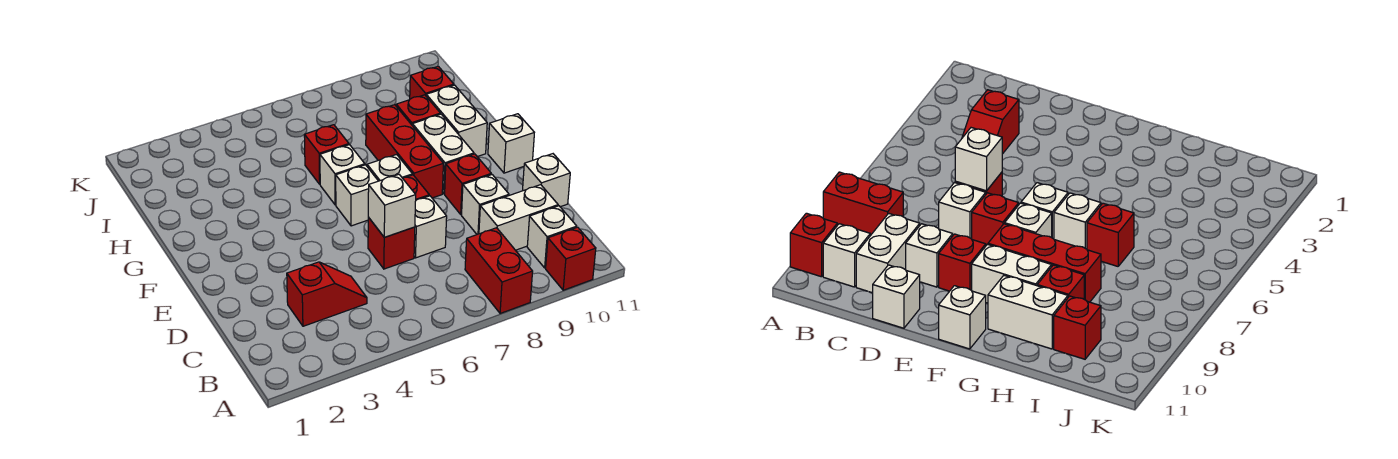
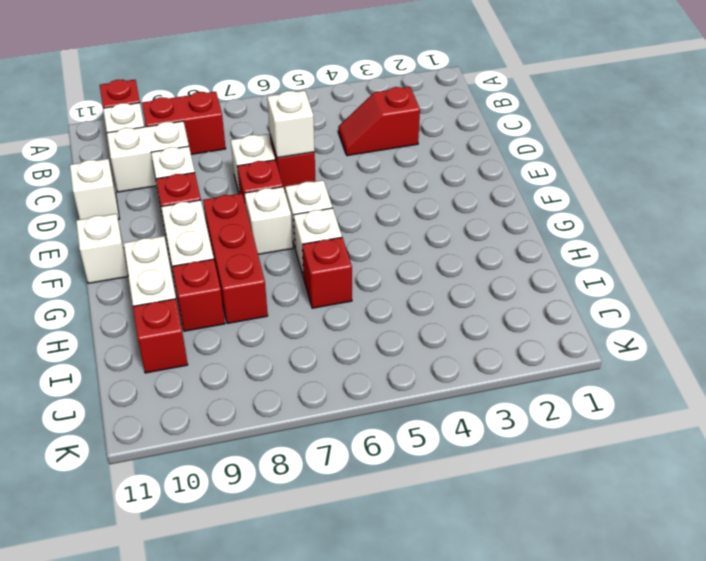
red 1x2 brick [465,228,533,314] -> red 1x2 brick turned to [142,92,226,154]

